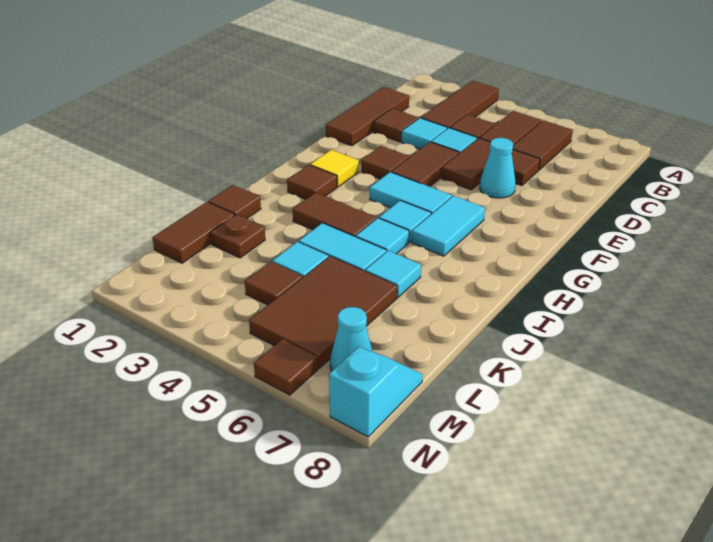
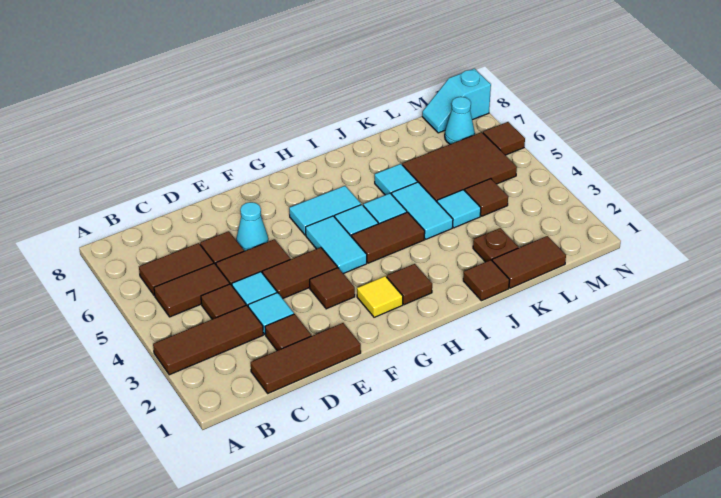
brown 1x2 tile [293,193,376,237] -> brown 1x2 tile turned to [352,212,425,263]

